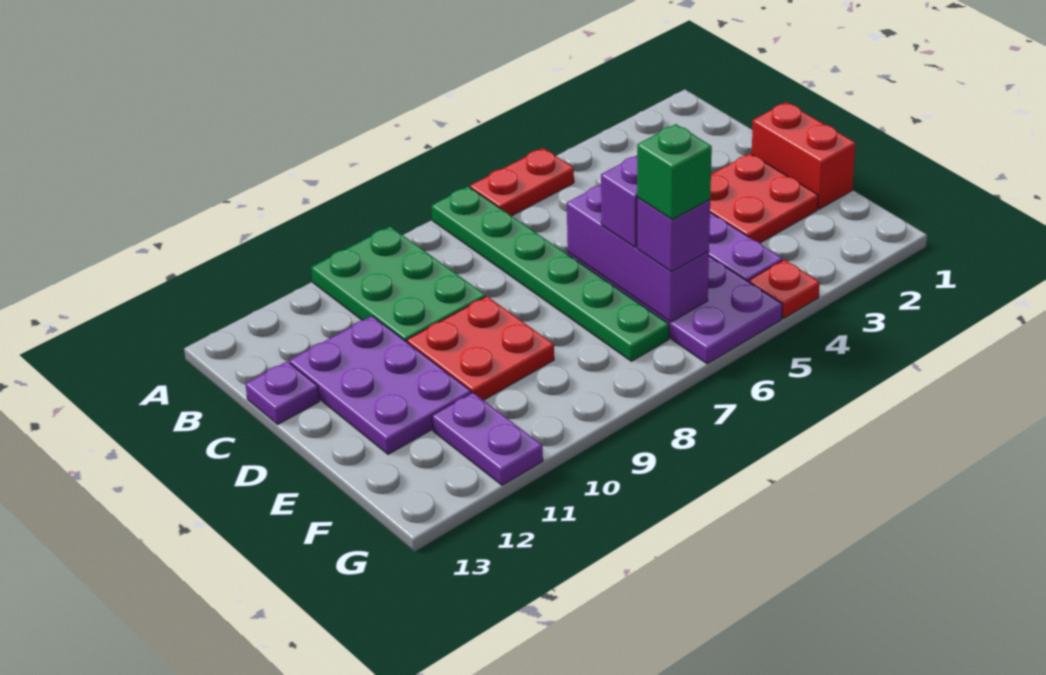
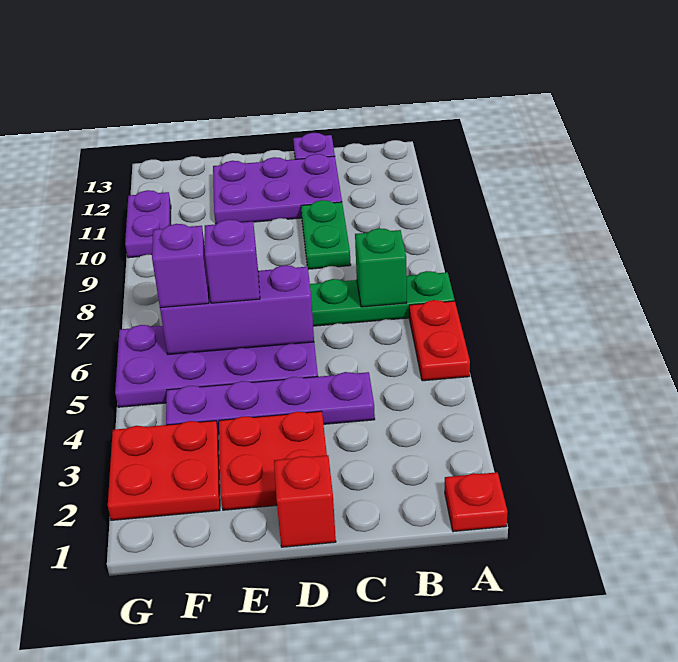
green 2x3 plate [311,227,485,342] -> green 1x2 plate [301,200,351,269]
red 1x2 brick [752,102,855,209] -> red 1x1 brick [274,455,336,547]
red 2x2 plate [407,296,554,400] -> red 2x2 plate moved to [108,421,220,520]
green 1x1 brick [637,124,712,220] -> green 1x1 brick moved to [355,228,407,307]
purple 1x2 plate [432,392,543,485] -> purple 1x2 plate turned to [125,190,171,258]
red 1x1 plate [749,260,820,319] -> red 1x1 plate moved to [445,472,507,532]

